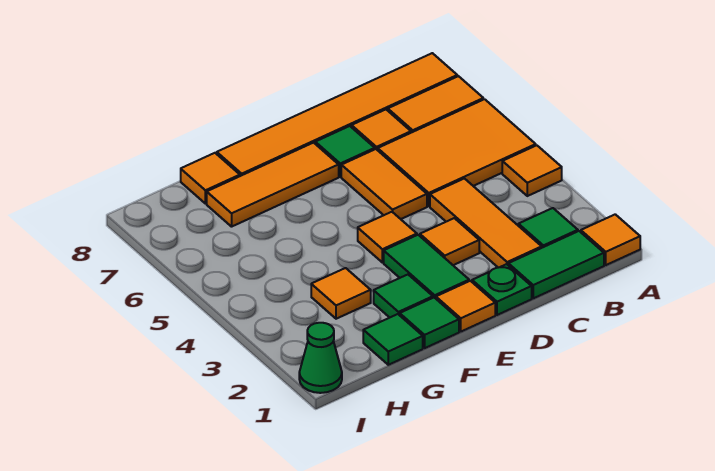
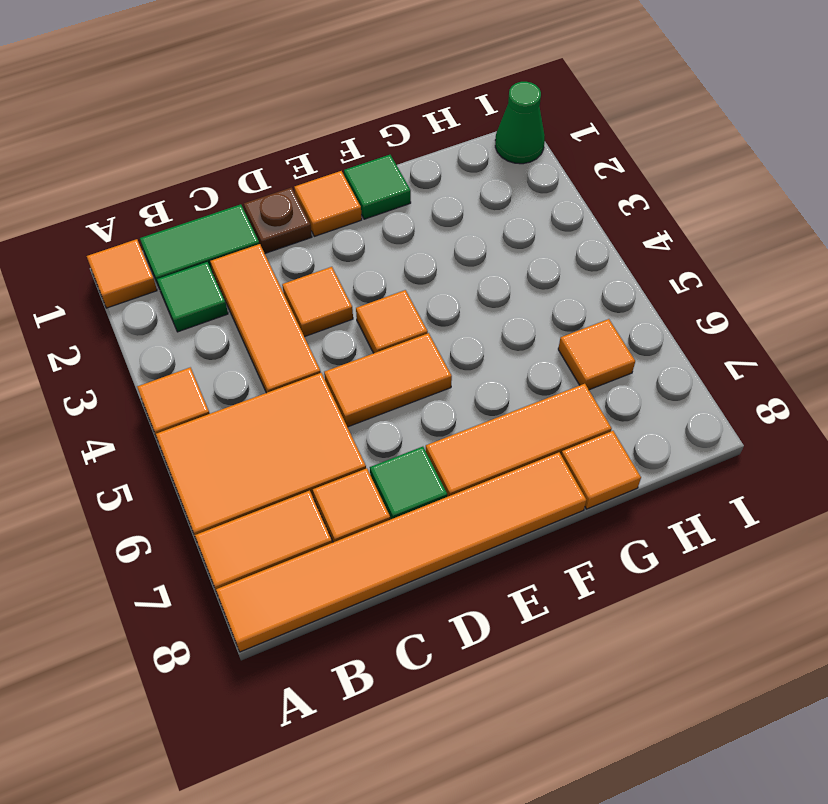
green 1x1 plate [472,264,532,315] -> brown 1x1 plate [244,187,312,253]
orange 1x2 tile [341,149,427,219] -> orange 1x2 tile turned to [324,333,452,427]
green 1x2 tile [384,235,469,298] -> none
green 1x1 tile [374,275,433,318] -> none
green 1x1 tile [363,314,423,365] -> none
orange 1x1 tile [311,268,371,319] -> orange 1x1 tile moved to [558,319,635,390]

